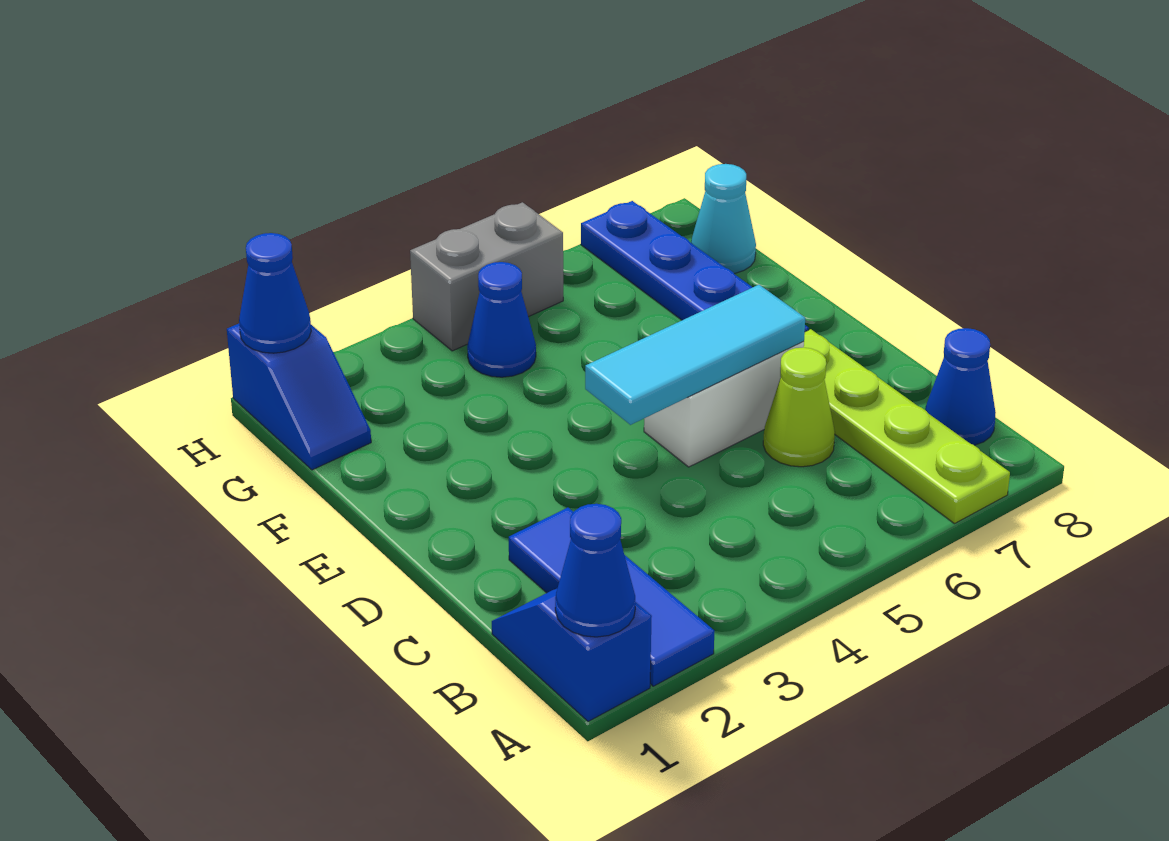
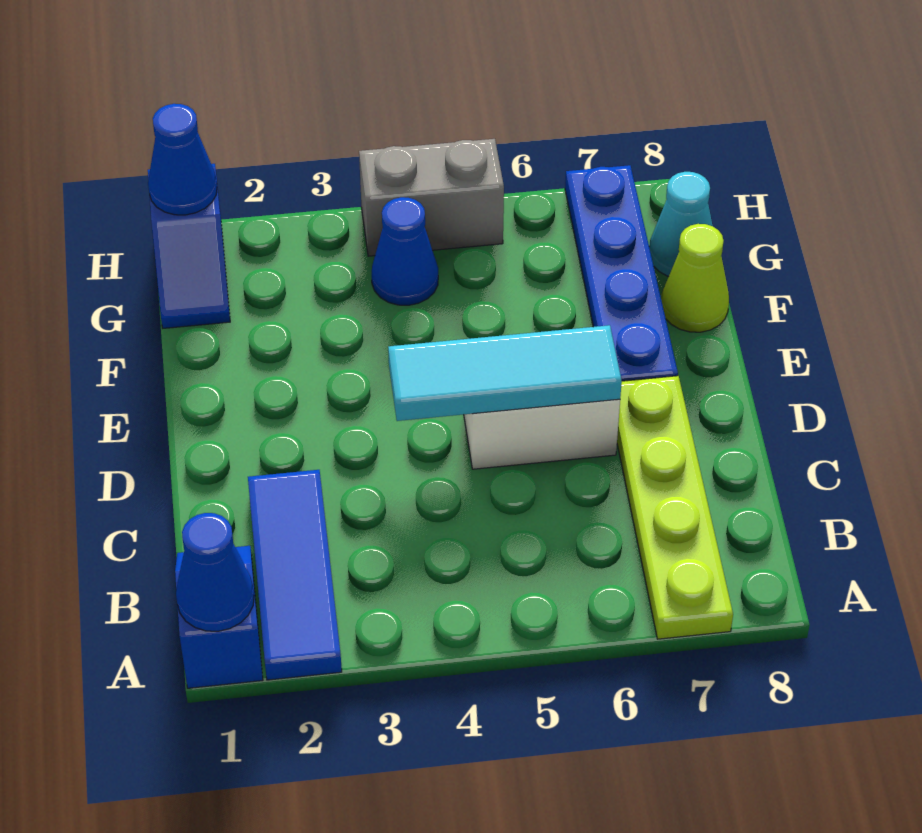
blue 1x1 cone [925,328,996,445] -> none
lime 1x1 cone [763,347,835,467] -> lime 1x1 cone moved to [661,224,729,332]

